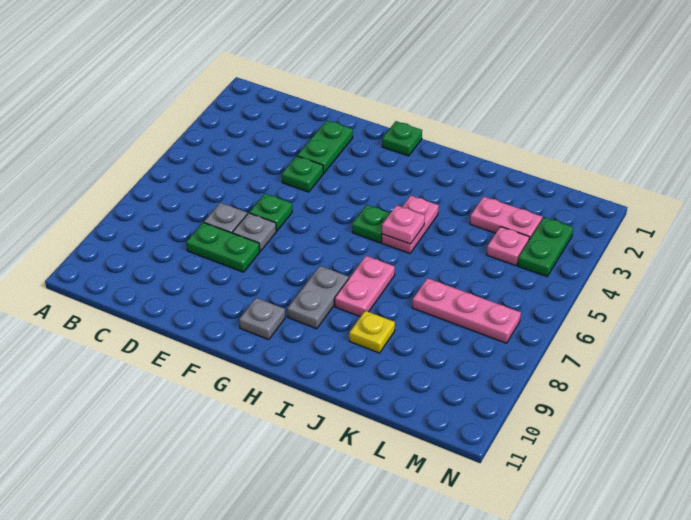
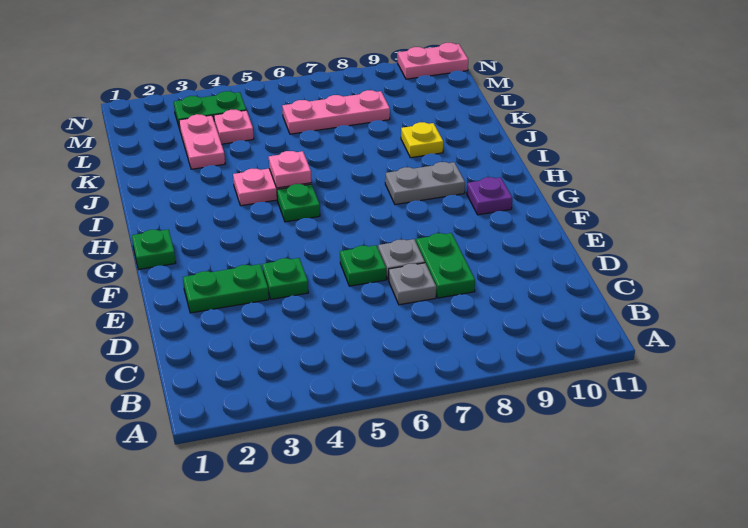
grey 1x1 plate [239,298,285,340] -> purple 1x1 plate [467,177,512,215]
pink 1x2 plate [335,256,395,317] -> pink 1x2 plate moved to [398,43,468,79]
pink 1x3 plate [412,278,521,343] -> pink 1x3 plate turned to [282,90,390,134]

